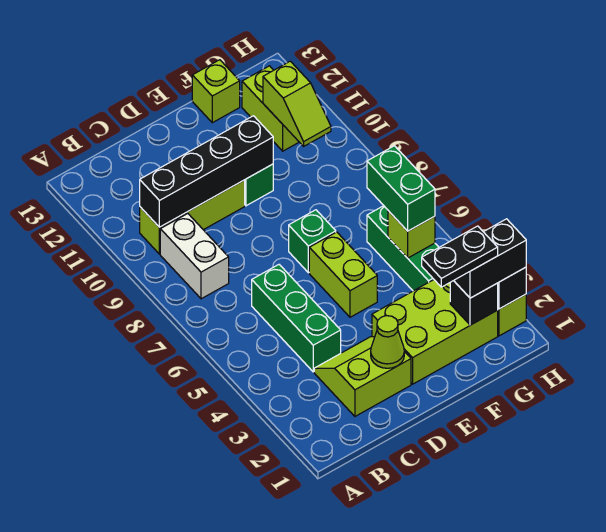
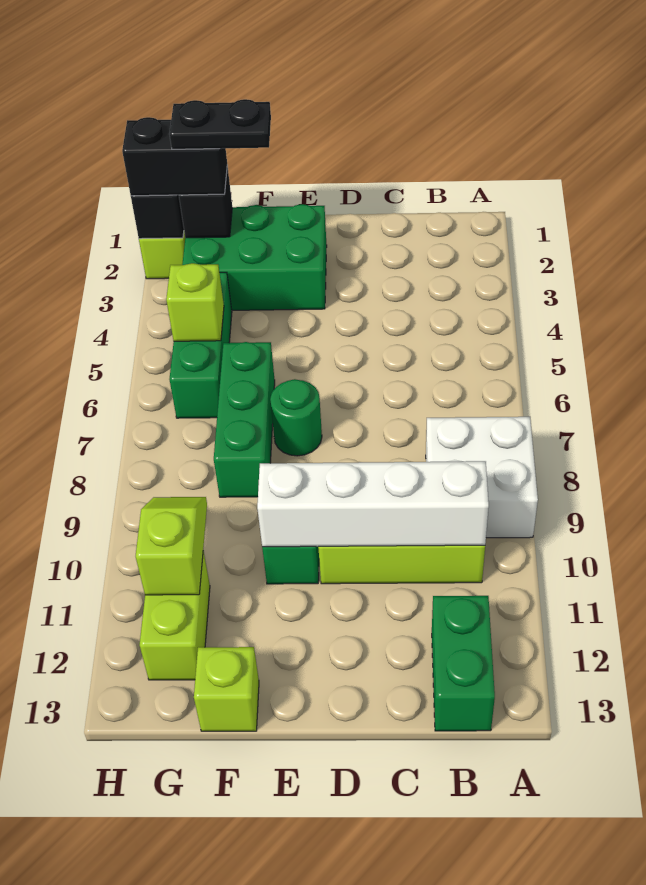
white 1x2 brick [160,214,229,299] -> white 2x2 brick [426,417,538,538]
black 1x4 brick [140,116,273,227] -> white 1x4 brick [257,461,489,547]
lime 2x2 slope [314,337,411,416] -> none
green 1x3 brick [252,265,341,372] -> green 1x3 brick moved to [214,342,275,497]
lime 1x1 cone [371,316,404,368] -> none
lime 2x3 brick [372,280,498,384] -> green 2x3 brick [182,204,327,310]
lime 1x2 brick [309,232,377,317] -> none
green 1x1 brick [289,210,336,273] -> green 1x1 round brick [270,379,322,456]
green 1x2 brick [367,146,435,231] -> green 1x2 brick moved to [432,596,495,731]

